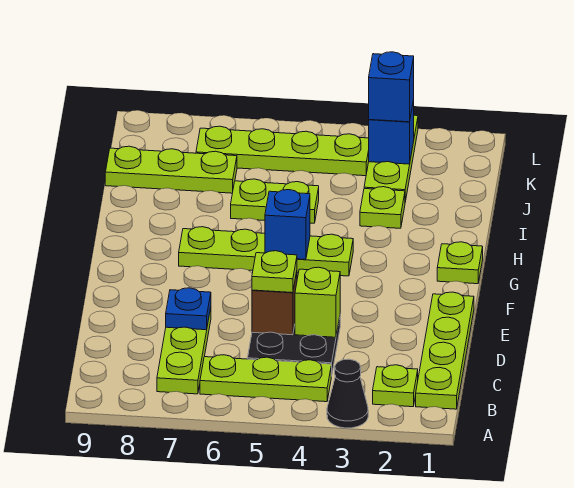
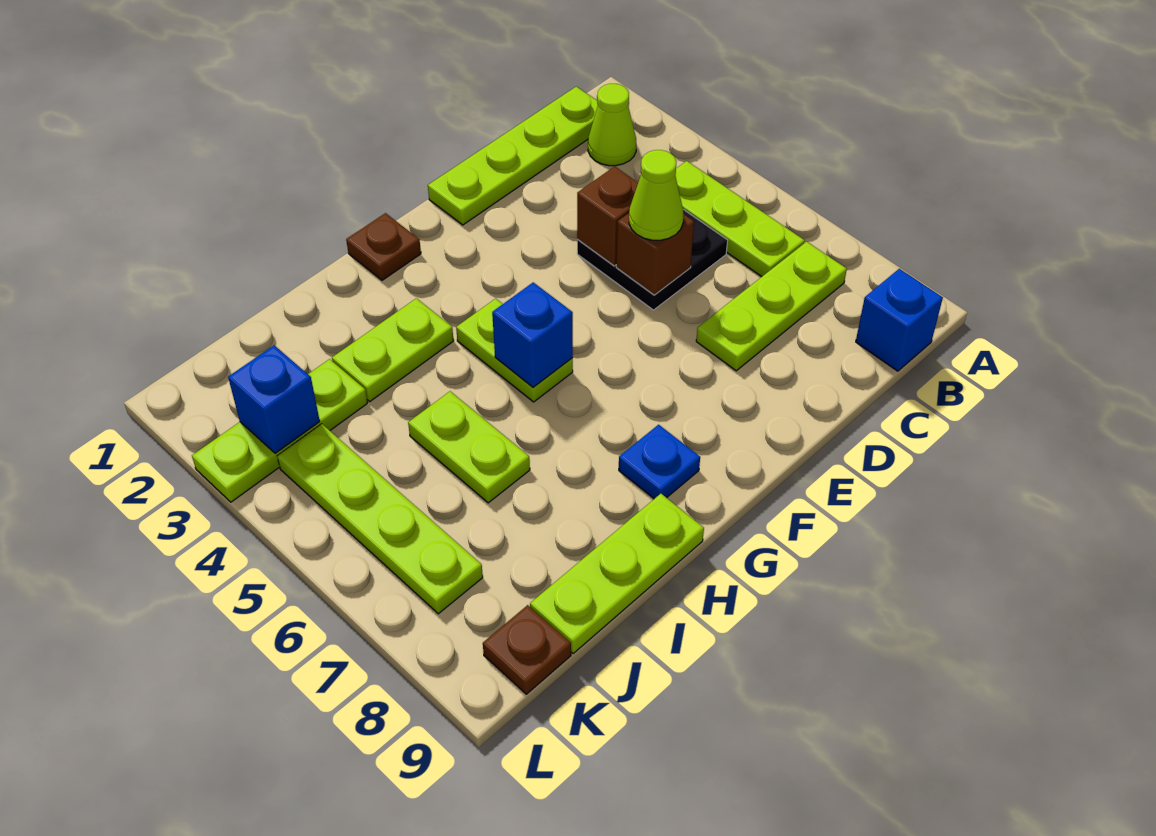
black 1x1 cone [327,359,368,428] -> none
lime 1x1 plate [373,365,418,407] -> lime 1x1 cone [588,84,636,166]
lime 1x1 brick [295,267,340,337] -> brown 1x1 brick [577,166,638,266]
lime 1x1 plate [252,251,297,293] -> lime 1x1 cone [629,150,683,240]
blue 1x1 plate [166,288,211,330] -> blue 1x1 plate moved to [619,425,700,499]
lime 1x1 plate [437,242,483,284] -> brown 1x1 plate [346,213,421,280]
lime 1x4 plate [179,227,353,276] -> lime 1x2 plate [456,298,573,402]
lime 1x1 plate [360,187,405,228] -> lime 1x2 plate [332,298,454,401]
lime 1x3 plate [105,146,237,193] -> lime 1x3 plate turned to [530,494,704,653]
blue 1x1 brick [369,52,414,122] -> blue 1x1 brick moved to [856,269,943,371]
none -> brown 1x1 plate [483,605,571,694]

